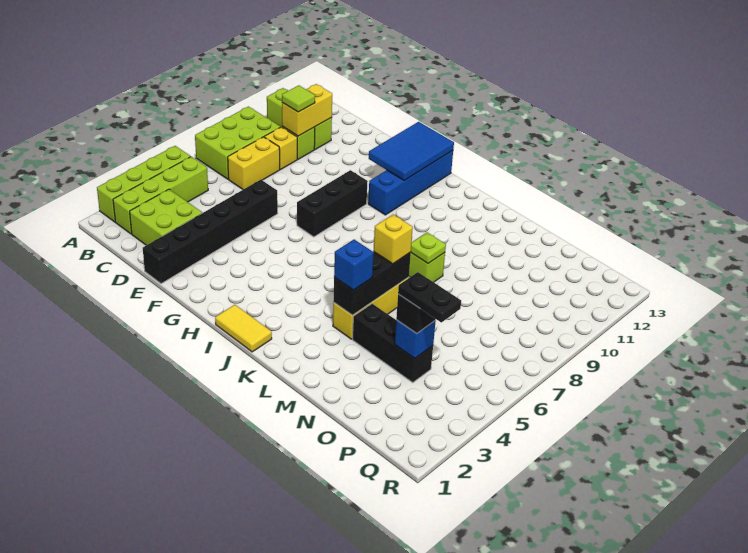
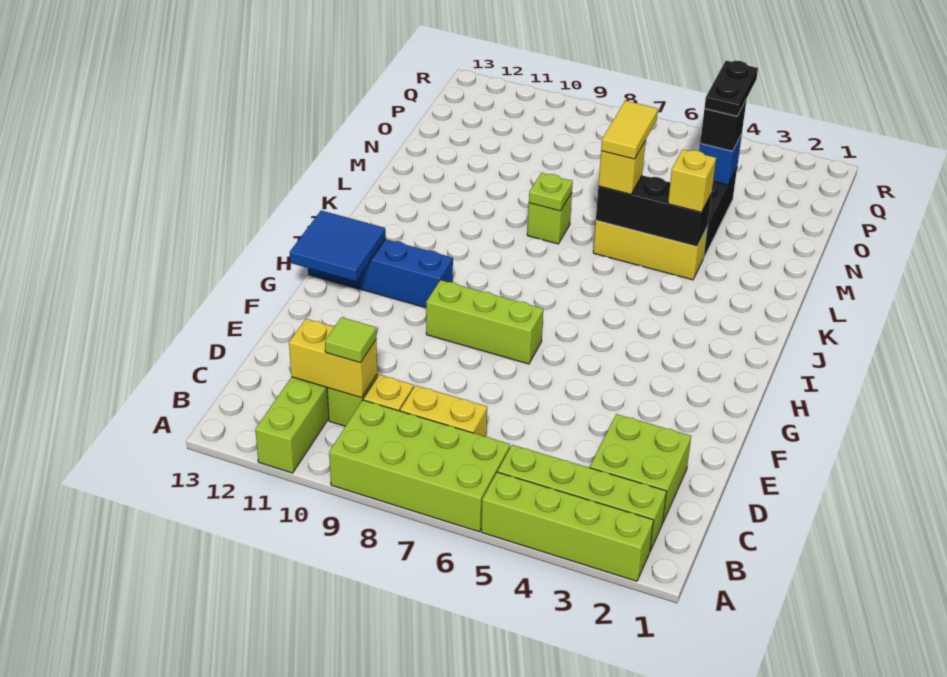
lime 2x3 brick [195,107,280,179] -> lime 2x4 brick [329,400,510,532]
black 1x6 brick [143,180,278,284] -> none
black 1x3 brick [297,170,368,237] -> lime 1x3 brick [426,280,543,364]
blue 2x3 tile [369,122,454,181] -> blue 2x2 tile [290,211,386,281]
yellow 1x2 tile [215,305,272,352] -> yellow 1x2 tile moved to [601,101,658,159]
blue 1x1 brick [334,240,374,290] -> yellow 1x1 brick [668,149,716,212]

